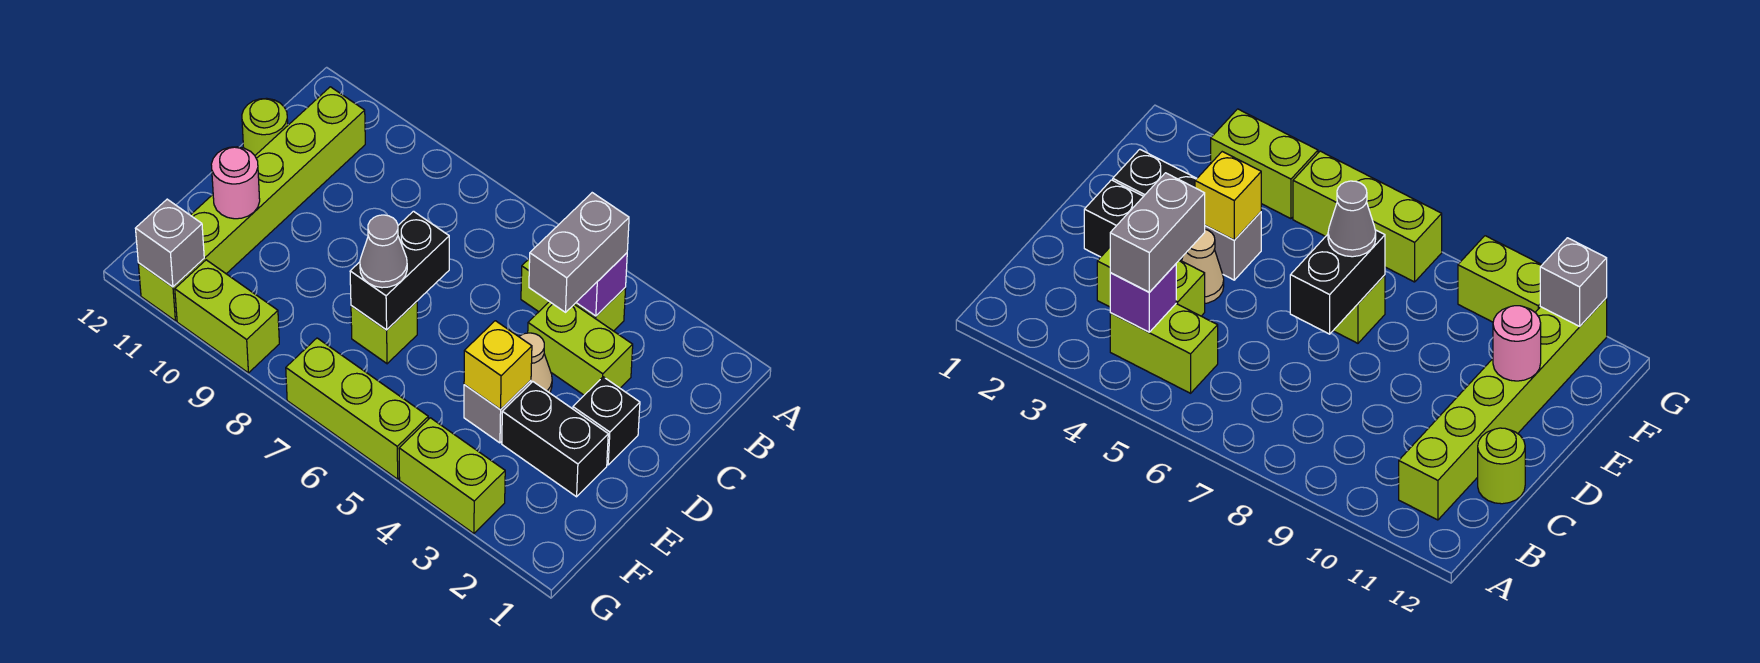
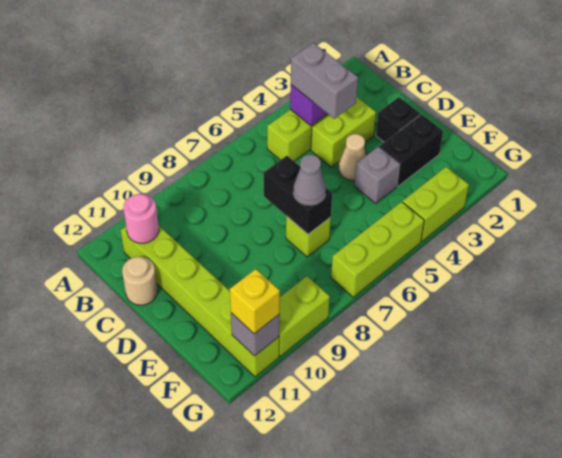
lime 1x1 round brick [242,98,288,155] -> tan 1x1 round brick [122,257,157,305]
yellow 1x1 brick [464,321,532,410] -> yellow 1x1 brick moved to [230,269,280,334]
pink 1x1 round brick [211,147,260,219] -> pink 1x1 round brick moved to [123,194,159,243]

